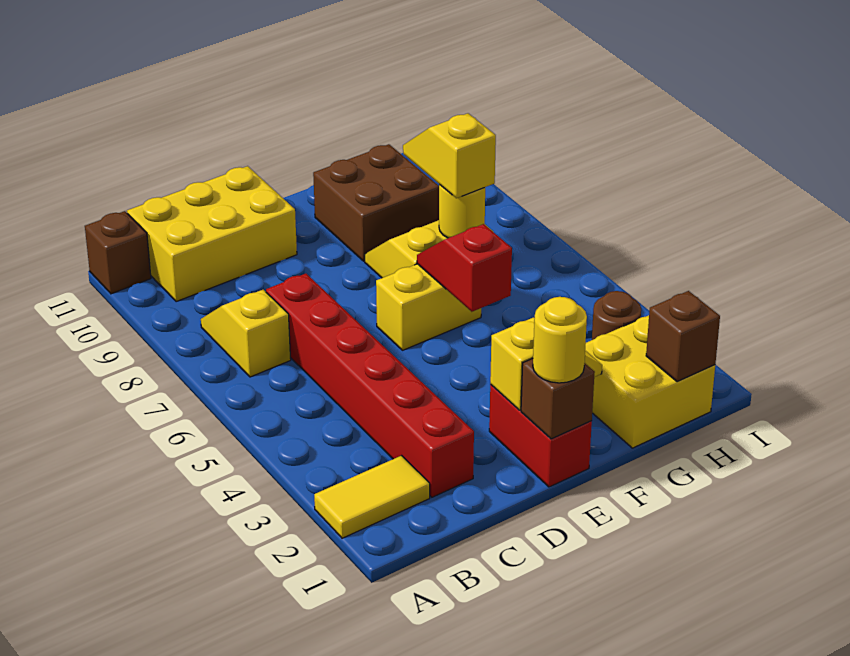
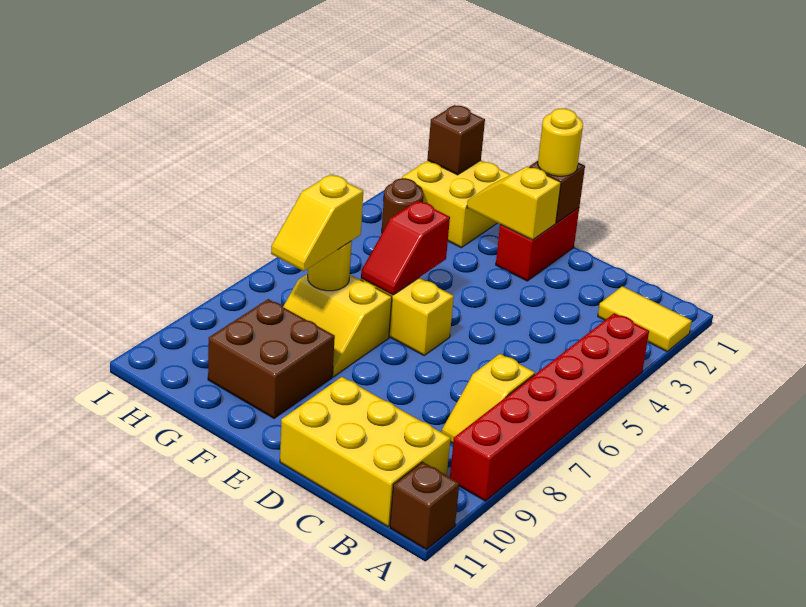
red 1x6 brick [266,274,474,497] -> red 1x6 brick moved to [450,313,649,501]

